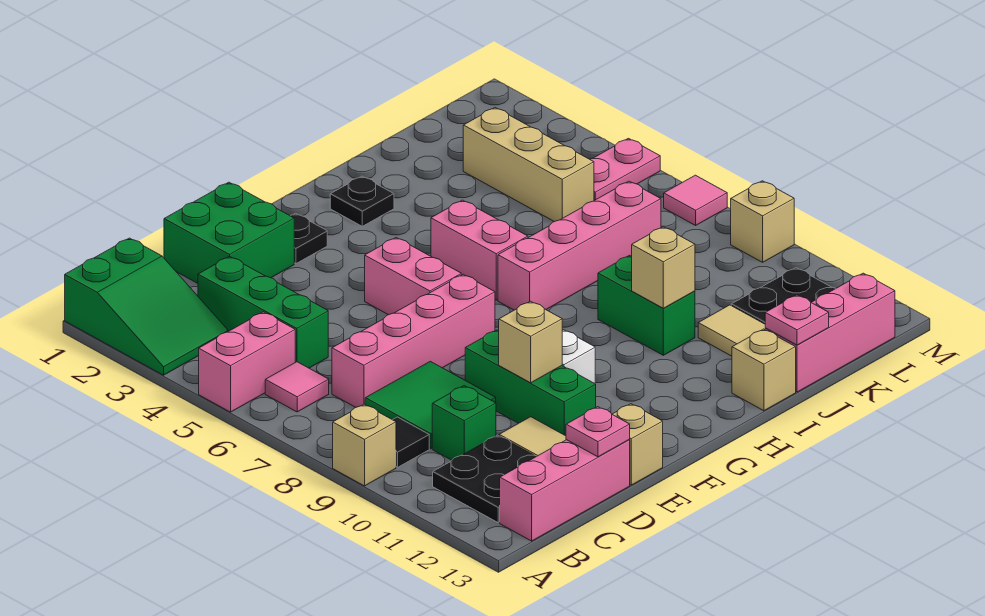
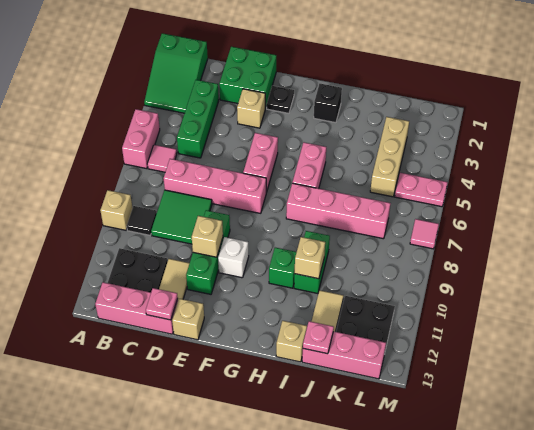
pink 1x2 brick [199,312,295,412] -> pink 1x2 brick turned to [122,109,160,169]
green 1x1 brick [432,386,496,460] -> green 1x1 brick moved to [269,248,297,288]
black 1x1 plate [330,176,394,226] -> black 1x1 brick [314,84,342,123]
tan 1x1 brick [731,181,794,262] -> tan 1x1 brick moved to [237,89,265,128]

